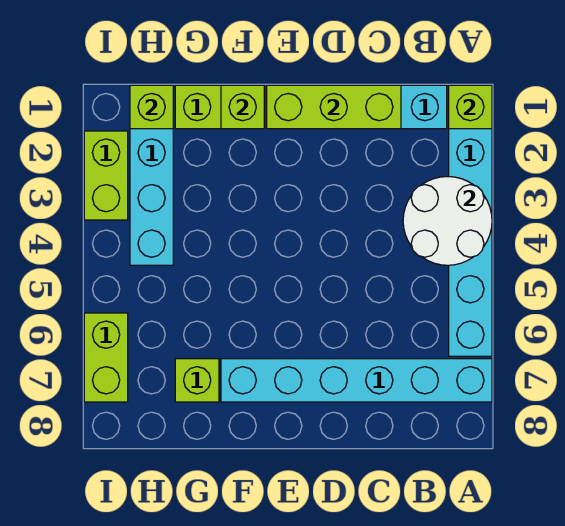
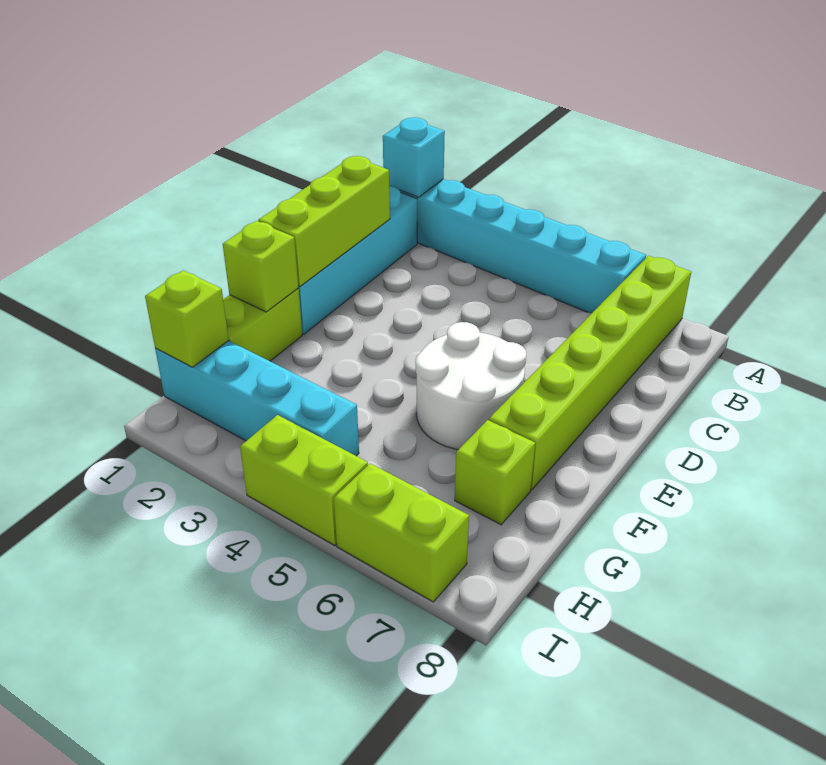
lime 1x1 brick [449,85,492,129] -> cyan 1x1 brick [383,118,445,197]
white 2x2 round brick [403,177,492,265] -> white 2x2 round brick moved to [416,322,526,450]
cyan 1x6 brick [221,359,492,402] -> lime 1x6 brick [489,256,691,490]
lime 1x2 brick [84,131,128,220] -> lime 1x2 brick moved to [240,415,368,545]

